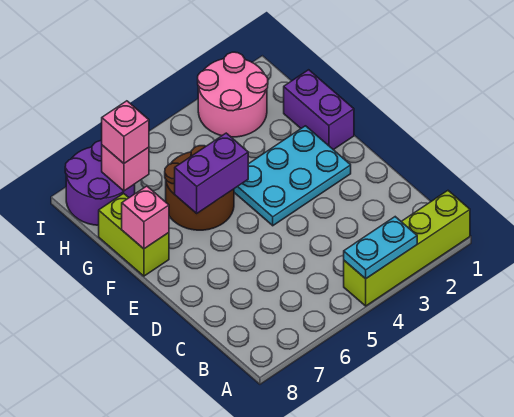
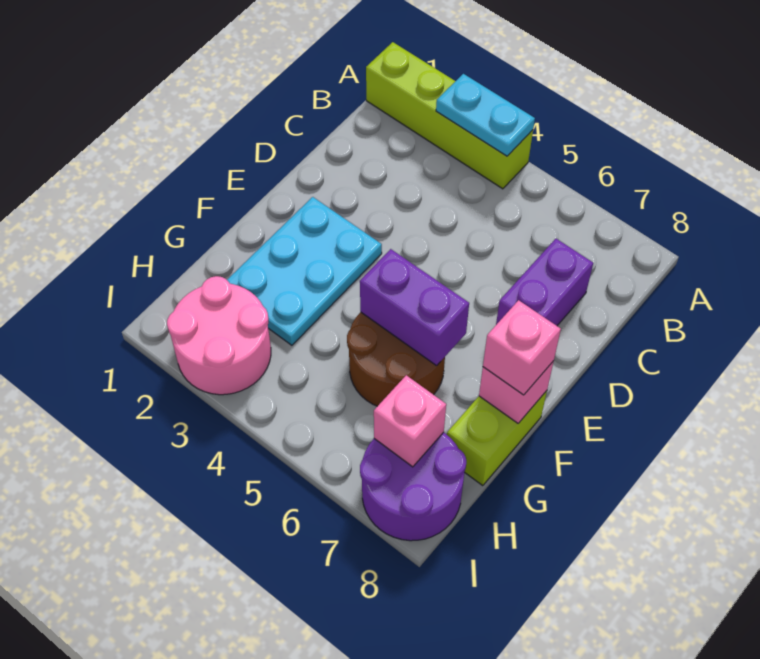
cyan 2x3 plate [234,126,351,226] -> cyan 2x3 plate turned to [227,197,382,345]
purple 1x2 brick [284,70,354,150] -> purple 1x2 brick moved to [496,239,593,326]
pink 1x1 brick [102,101,149,164] -> pink 1x1 brick moved to [483,300,561,395]

